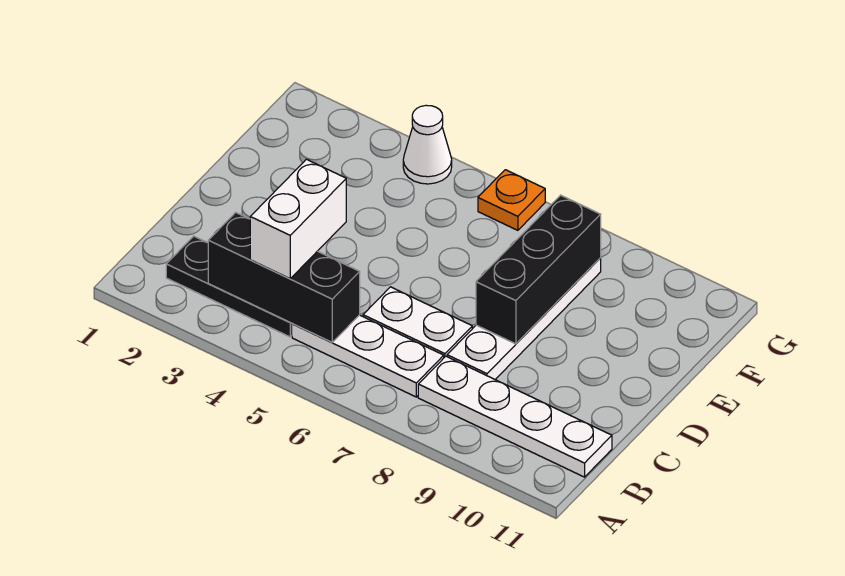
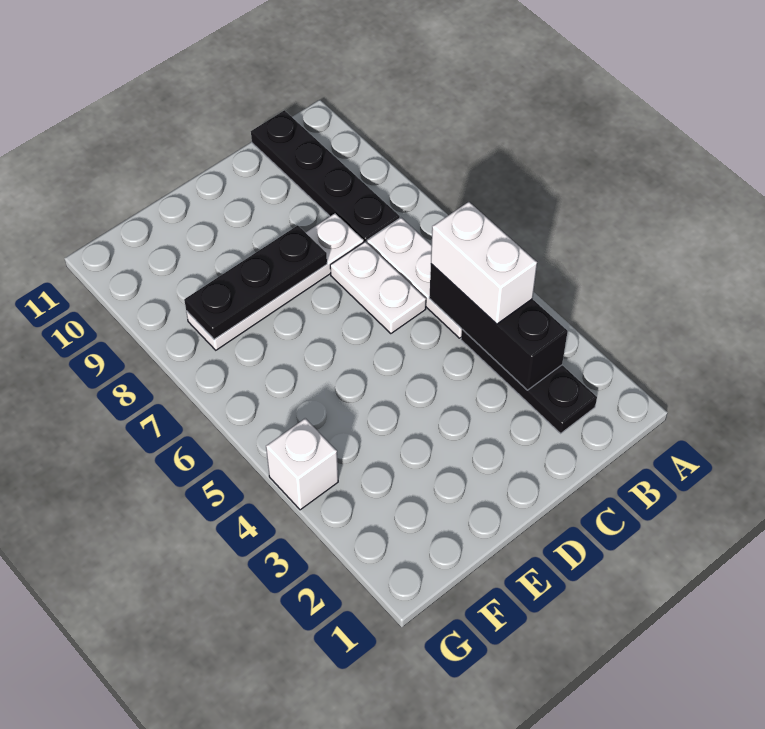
white 1x2 brick [250,159,346,278] -> white 1x2 brick turned to [431,202,537,324]
white 1x4 plate [418,356,612,477] -> black 1x4 plate [251,110,400,243]
black 1x3 brick [476,195,601,344] -> black 1x3 plate [184,225,327,339]
white 1x1 cone [403,105,452,184] -> white 1x1 brick [266,418,338,510]
orange 1x1 plate [478,170,545,230] -> none

